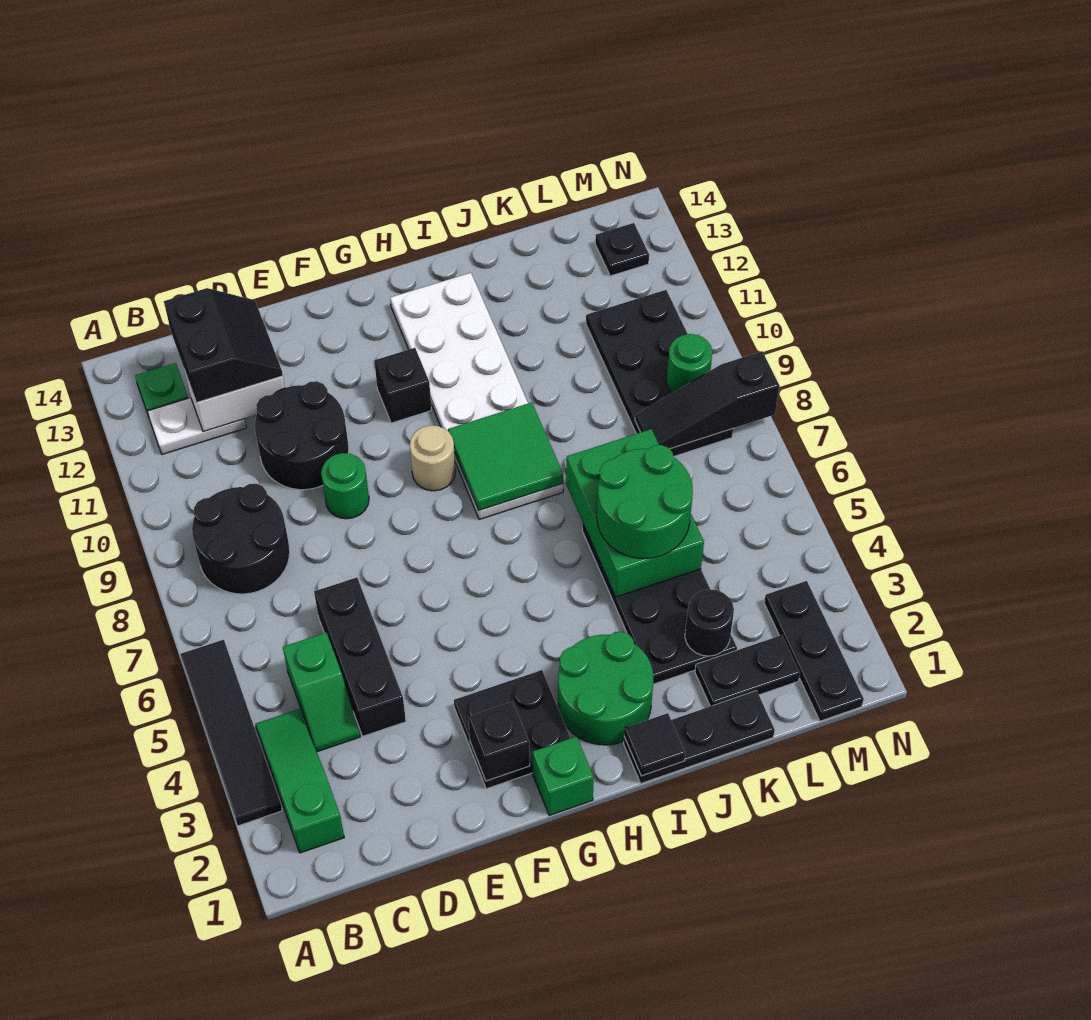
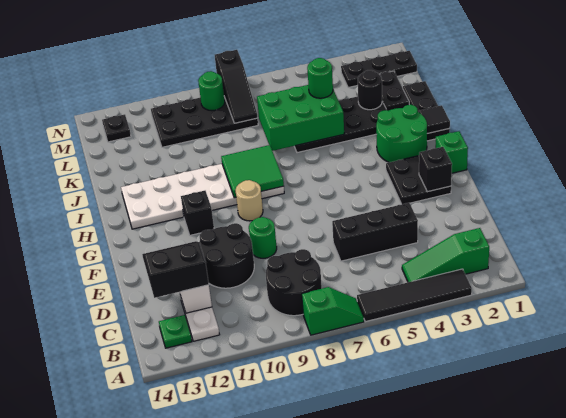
green 1x2 slope [283,633,360,752] -> green 1x2 slope moved to [302,287,364,335]
green 2x2 round brick [597,445,693,559] -> green 1x1 round brick [307,58,333,98]

